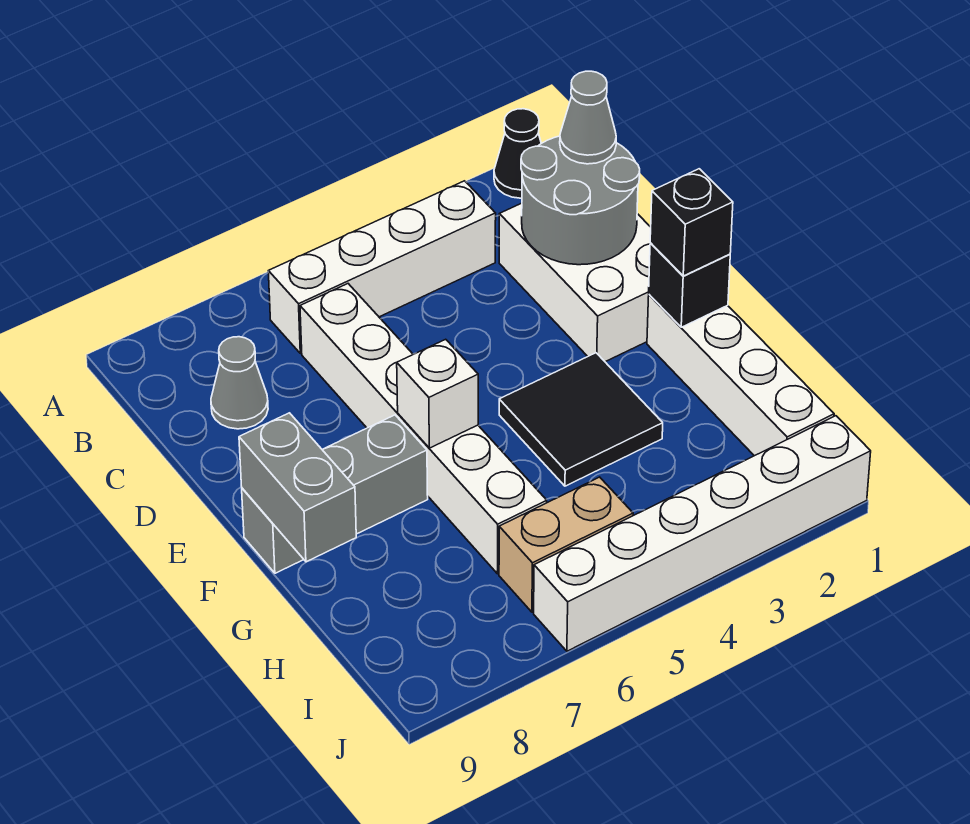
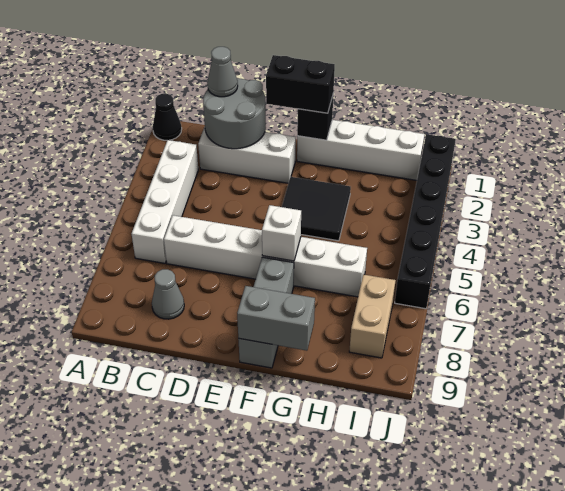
white 2x3 brick [499,203,651,362] -> white 1x3 brick [198,127,296,183]
black 1x1 brick [650,169,733,276] -> black 1x2 brick [266,55,335,113]
tan 1x2 brick [499,477,633,612] -> tan 1x2 brick moved to [349,274,396,358]
white 1x6 brick [534,416,871,651] -> black 1x6 brick [395,134,456,309]

